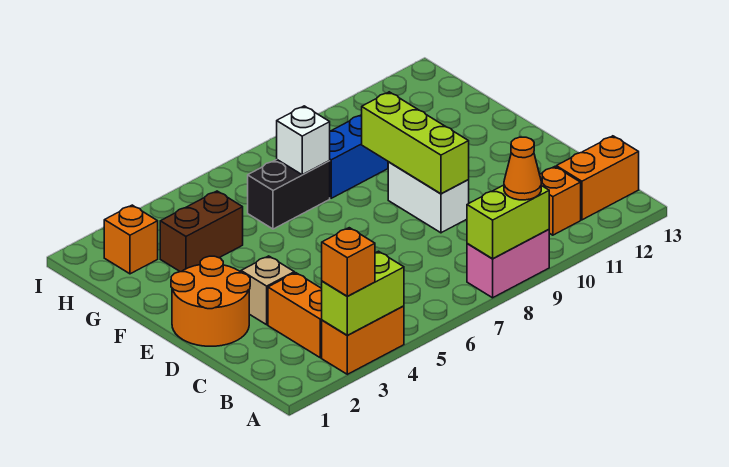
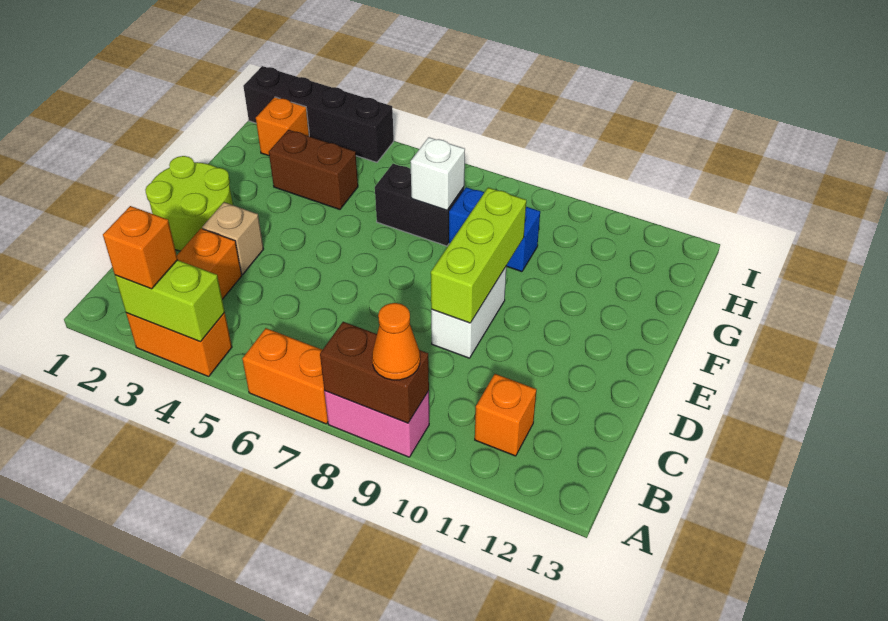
lime 1x2 brick [467,185,549,259] -> brown 1x2 brick [320,322,429,423]
orange 1x2 brick [556,136,639,220] -> orange 1x2 brick moved to [242,328,328,424]
orange 2x2 round brick [171,256,250,346] -> lime 2x2 round brick [145,156,233,251]
none -> black 1x4 brick [243,66,394,162]

